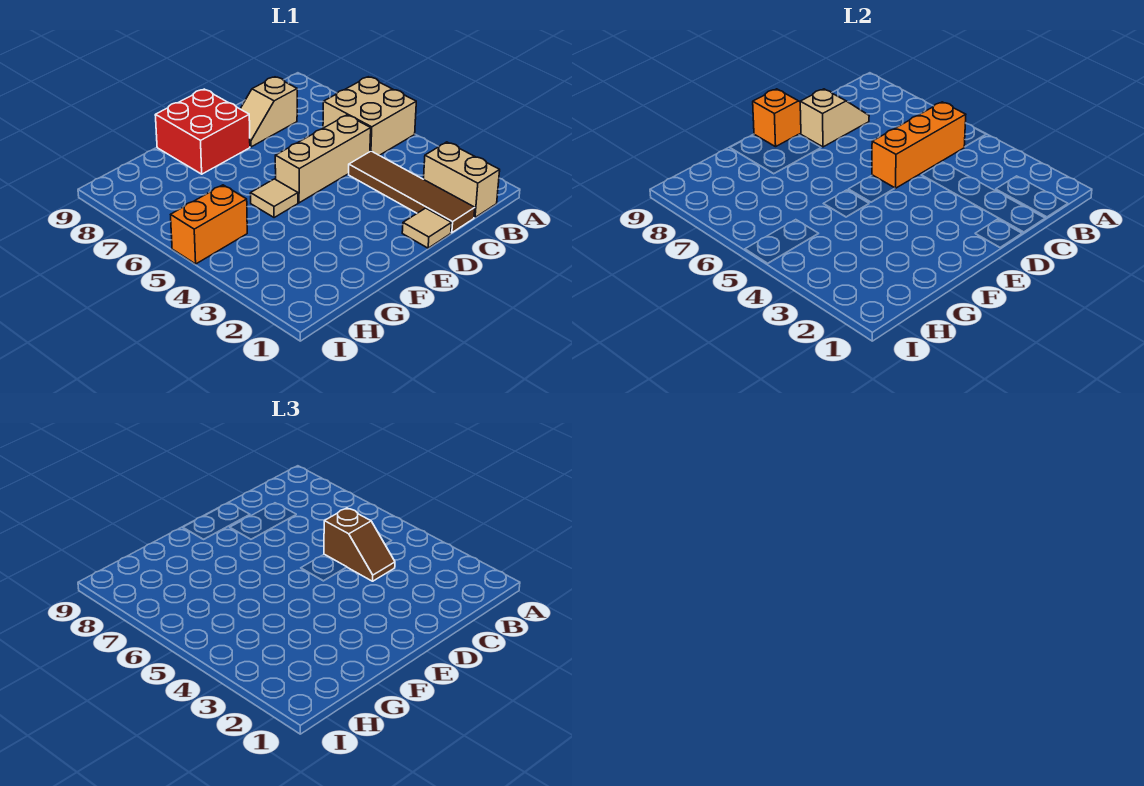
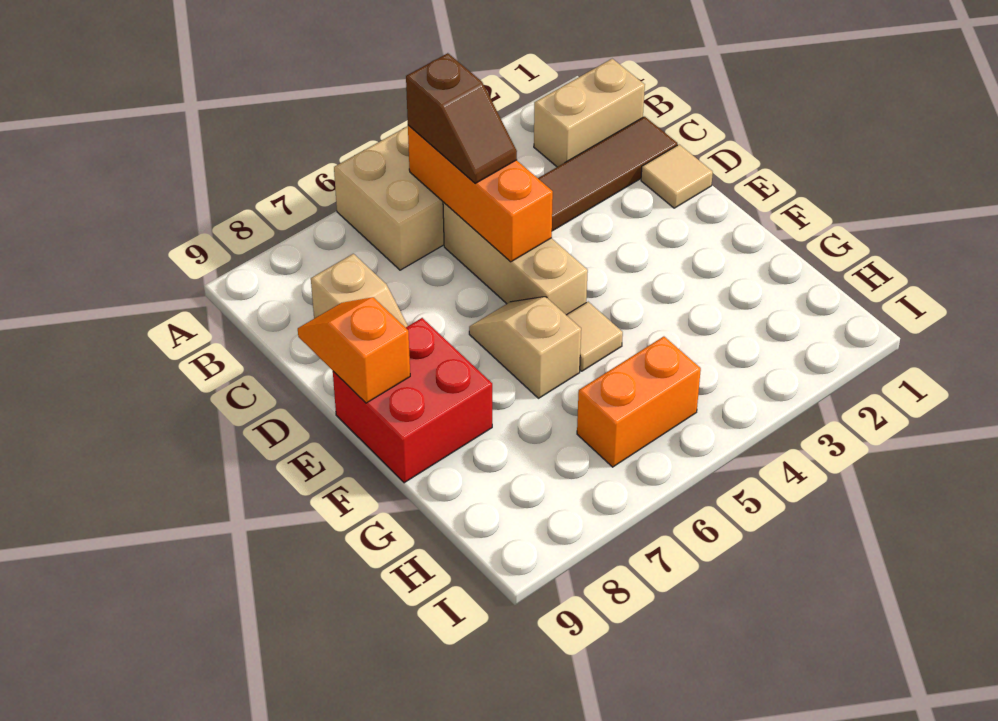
brown 1x2 slope [324,508,395,581] -> brown 1x2 slope turned to [406,53,517,183]
tan 1x2 slope [800,89,869,147] -> tan 1x2 slope moved to [469,297,581,398]
orange 1x2 brick [171,185,247,264] -> orange 1x2 brick turned to [577,337,701,467]

